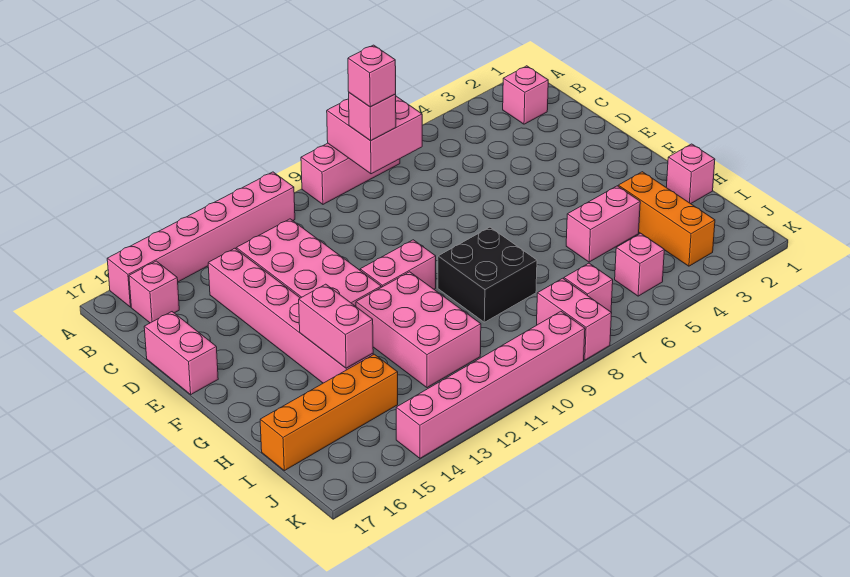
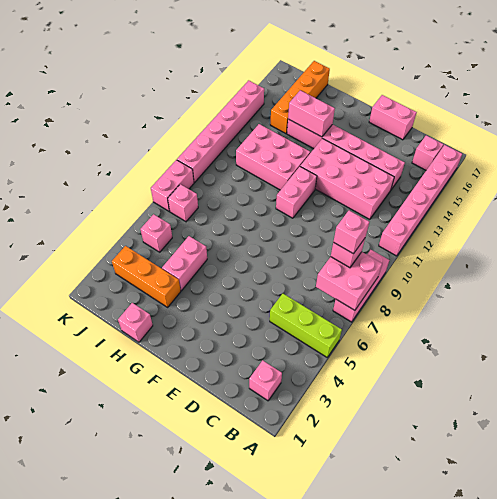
none -> lime 1x3 brick [270,294,342,357]
black 2x2 brick [438,227,537,322] -> none
pink 1x2 brick [537,278,612,360] -> pink 1x2 brick turned to [151,160,194,211]

